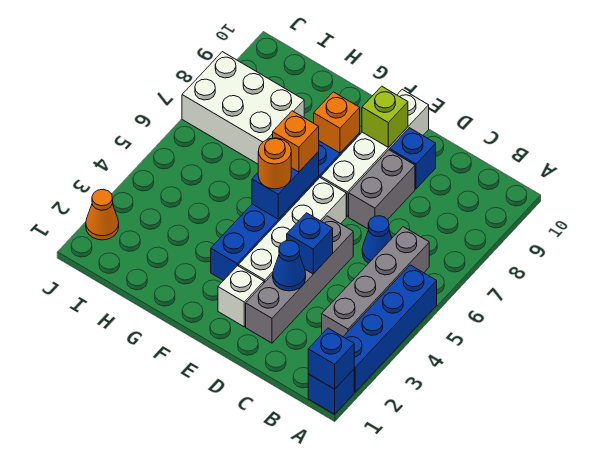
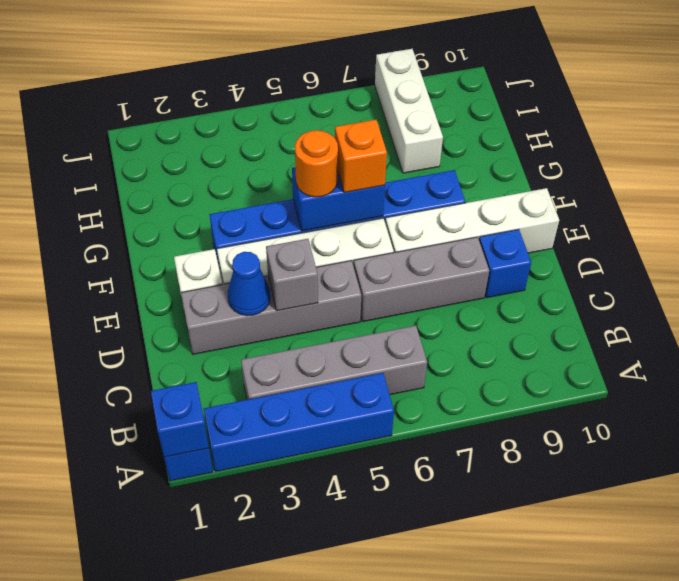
blue 1x1 cone [362,216,392,263] -> none
blue 1x1 brick [287,213,333,274] -> grey 1x1 brick [266,239,318,311]
grey 1x2 brick [349,150,415,229] -> grey 1x3 brick [354,237,489,322]
lime 1x1 brick [362,86,408,147] -> none
orange 1x1 brick [314,92,360,153] -> none
white 2x3 brick [182,52,304,164] -> white 1x3 brick [375,49,443,173]
orange 1x1 cone [86,189,119,240] -> none

